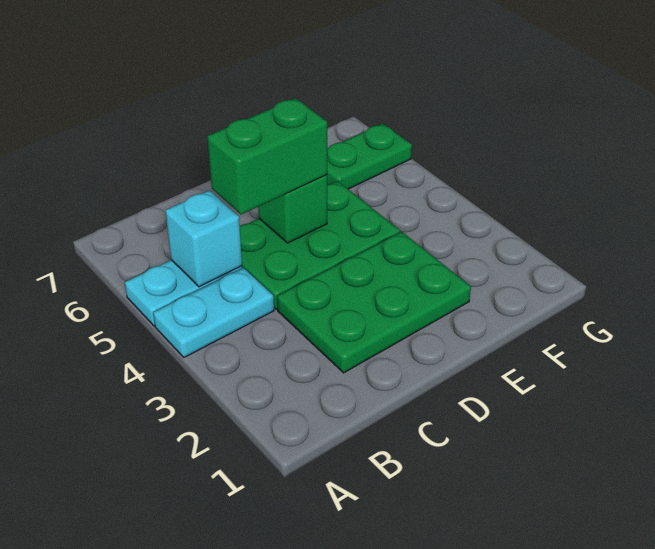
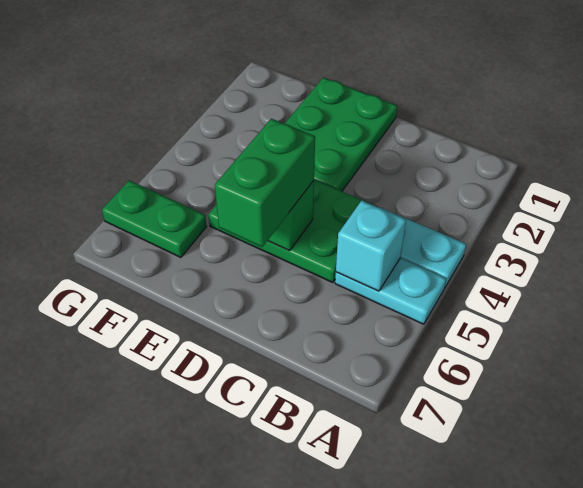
green 2x3 plate [277,232,471,373] -> green 2x3 plate turned to [285,77,397,191]
green 1x2 brick [207,98,327,215] -> green 1x2 brick turned to [215,119,315,247]

